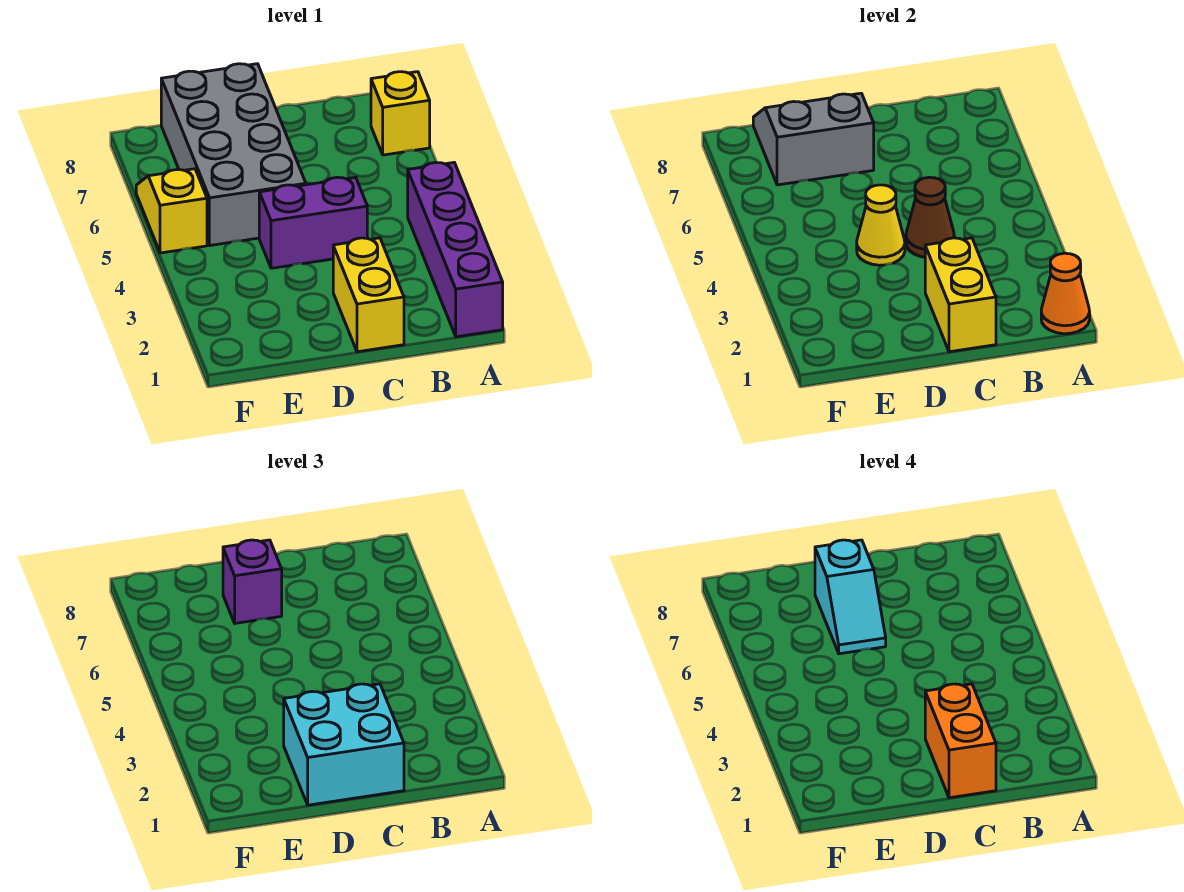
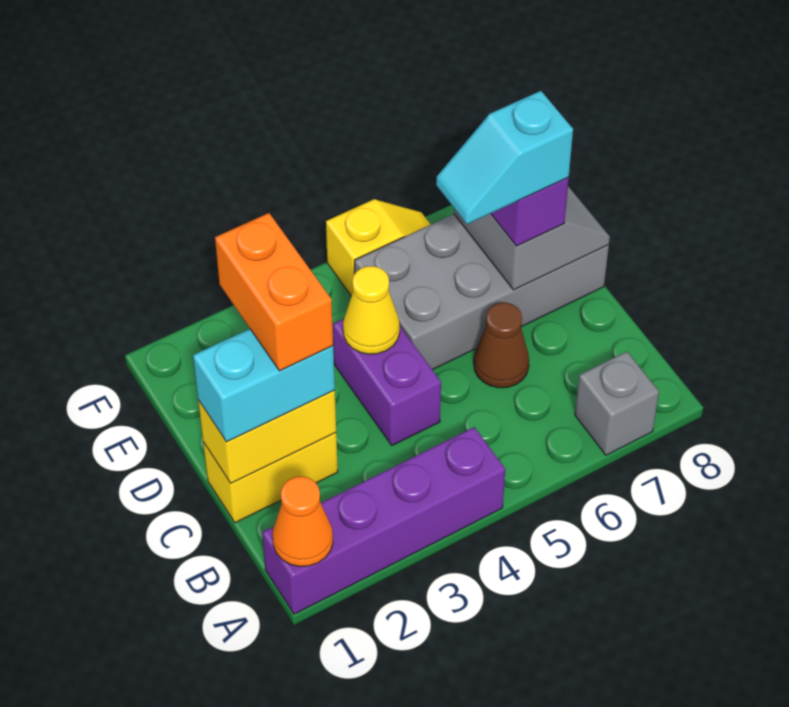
yellow 1x1 brick [371,72,430,155] -> grey 1x1 brick [575,352,659,455]
cyan 2x2 brick [284,684,404,805] -> cyan 1x2 brick [193,329,335,442]
orange 1x2 brick [925,684,996,798] -> orange 1x2 brick turned to [215,213,333,371]
brown 1x1 cone [906,177,954,257] -> brown 1x1 cone moved to [474,303,529,388]

